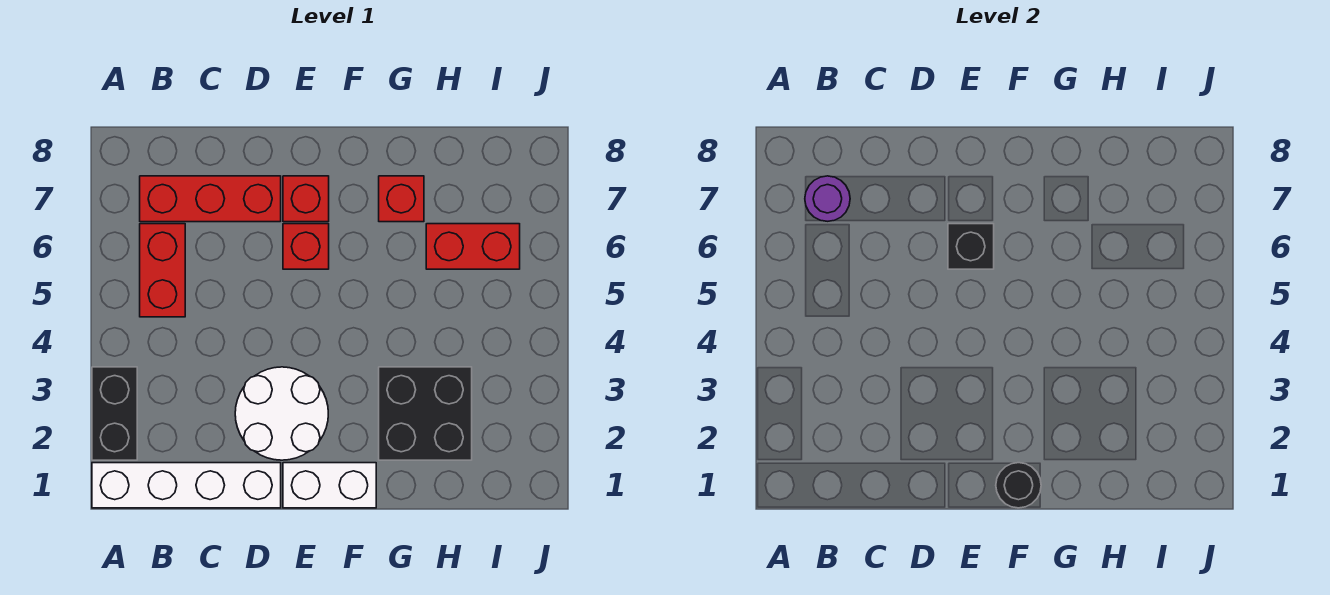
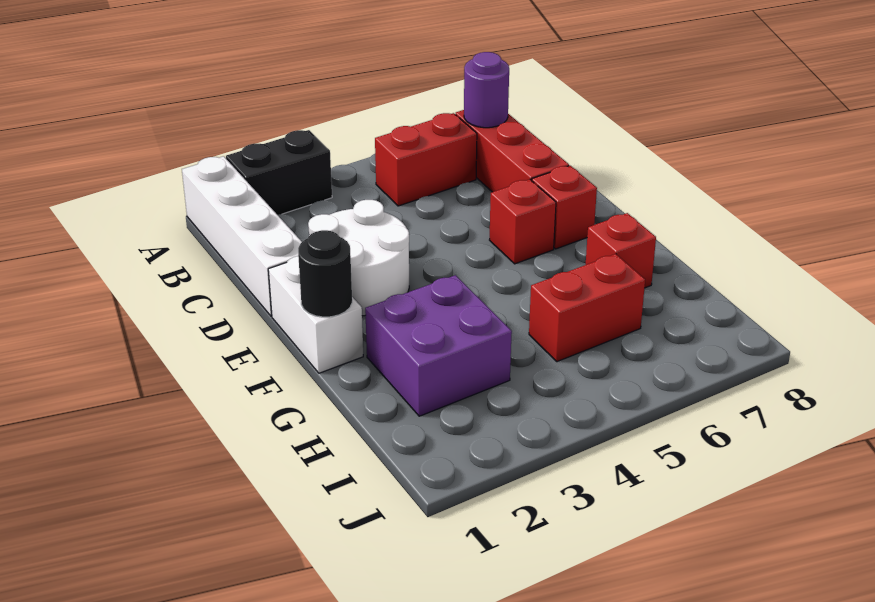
black 1x1 brick [948,224,994,269] -> none
black 2x2 brick [379,367,472,460] -> purple 2x2 brick [365,275,512,416]
red 1x2 brick [426,224,520,269] -> red 1x2 brick turned to [529,254,645,362]

